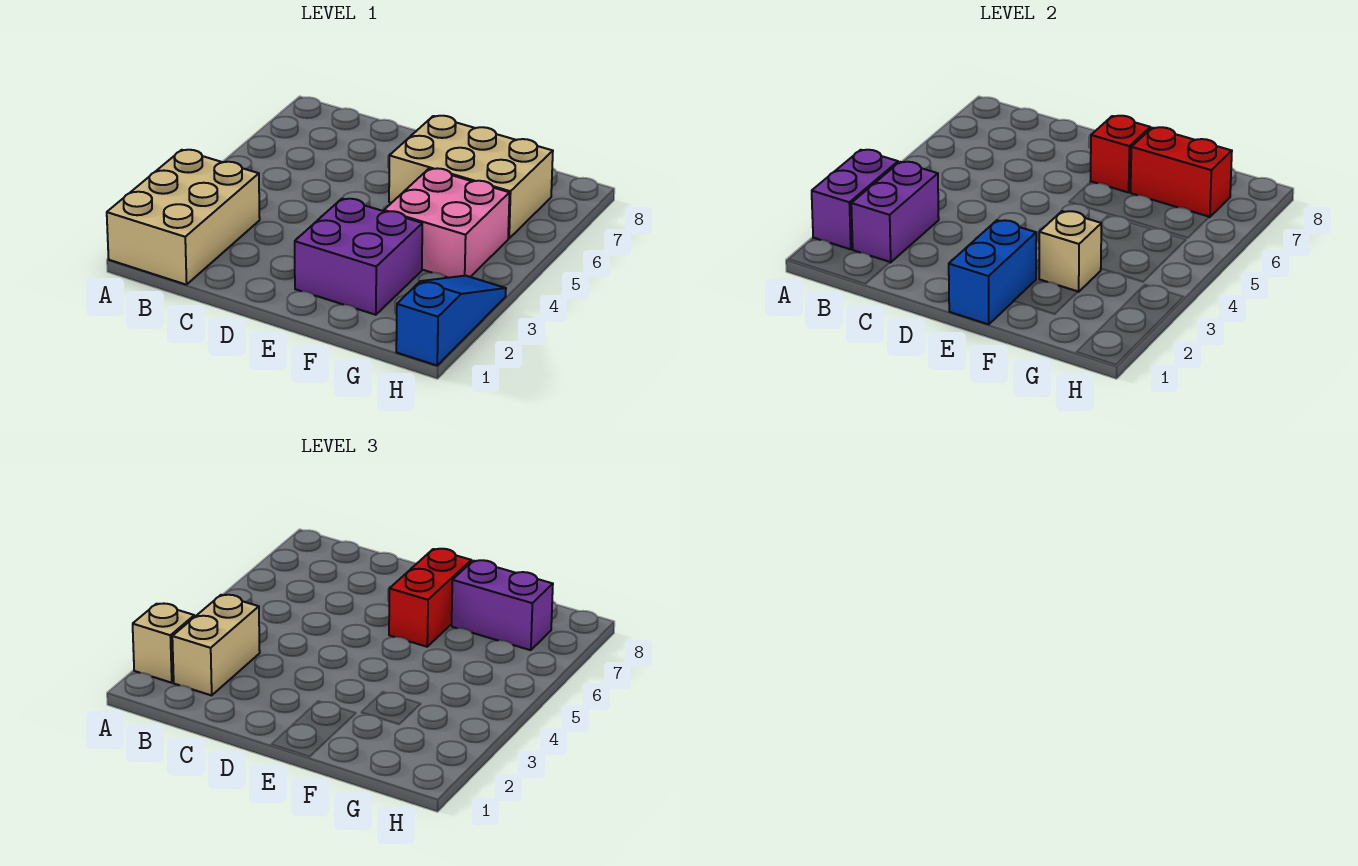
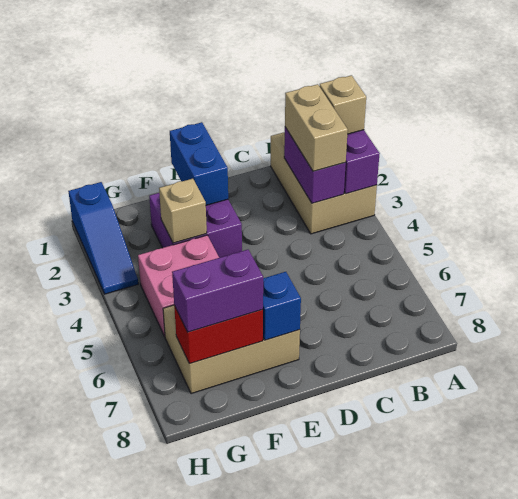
red 1x2 brick [389,549,471,647] -> none
red 1x1 brick [1090,116,1150,192] -> blue 1x1 brick [263,272,301,340]

